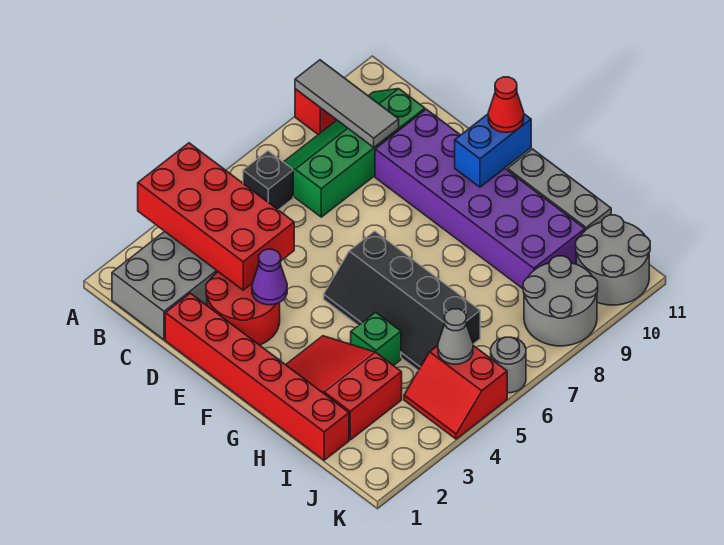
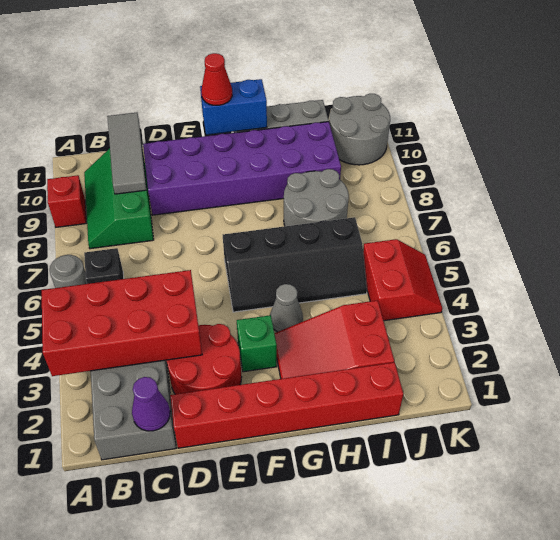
grey 1x3 tile [295,60,399,147] -> grey 1x3 tile turned to [107,113,146,194]
green 2x4 slope [284,89,425,217] -> green 2x3 slope [84,148,154,249]
purple 1x1 cone [252,249,287,305] -> purple 1x1 cone moved to [132,377,170,431]
blue 1x2 brick [455,114,531,187] -> blue 1x2 brick turned to [200,79,267,135]
green 1x1 brick [351,312,401,366] -> green 1x1 brick moved to [237,315,277,372]
red 2x2 slope [404,346,507,439] -> red 2x2 slope turned to [363,239,442,321]
grey 1x1 cone [438,309,473,364] -> grey 1x1 cone moved to [270,284,303,332]
grey 2x2 round brick [523,256,598,346] -> grey 2x2 round brick moved to [284,169,349,226]
grey 1x1 round brick [491,337,526,393] -> grey 1x1 round brick moved to [50,255,87,288]

